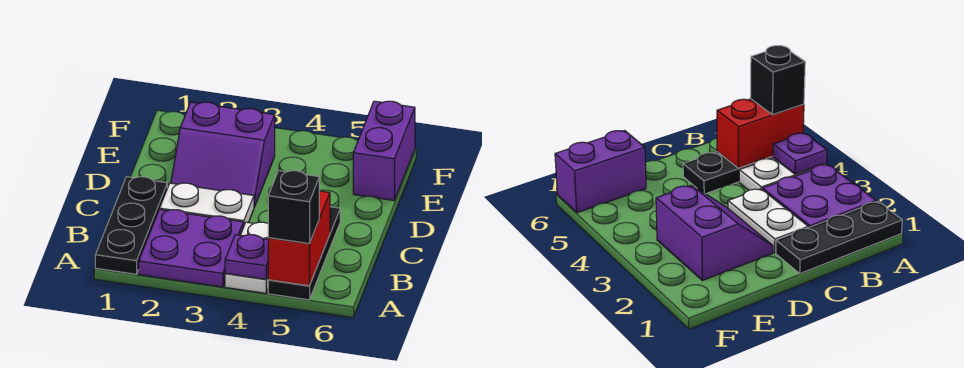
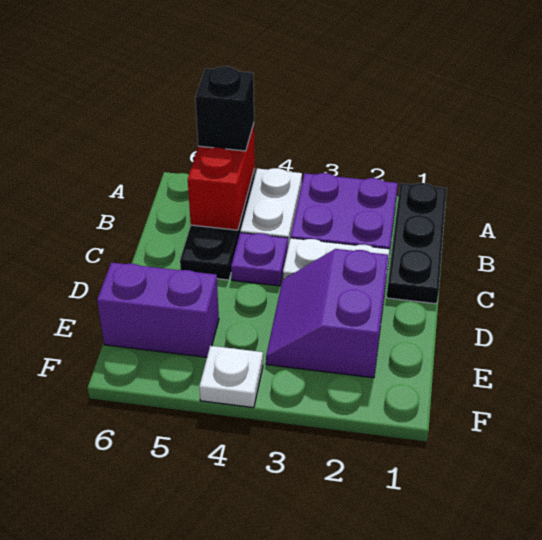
purple 1x1 plate [225,235,268,279] -> purple 1x1 plate moved to [231,233,288,286]
purple 2x2 slope [171,102,275,207] -> purple 2x2 slope turned to [266,249,388,378]
purple 1x2 brick [353,101,415,200] -> purple 1x2 brick turned to [97,263,219,357]
none -> white 1x1 plate [199,346,263,408]

